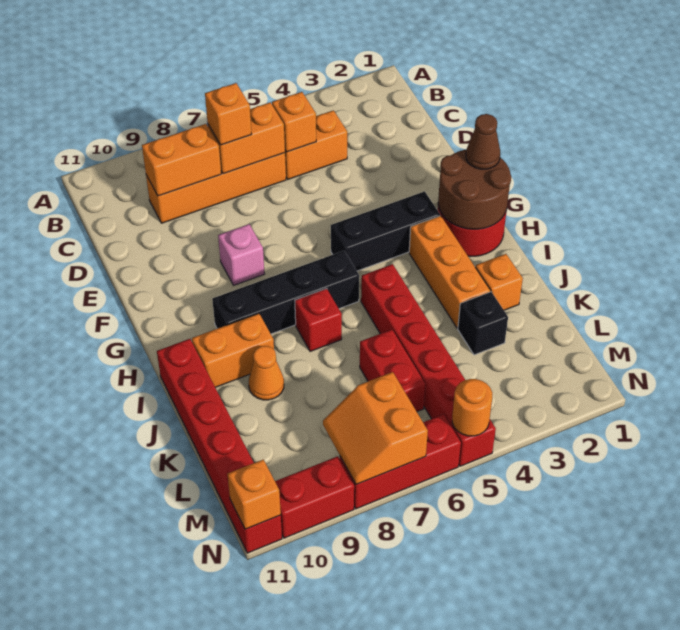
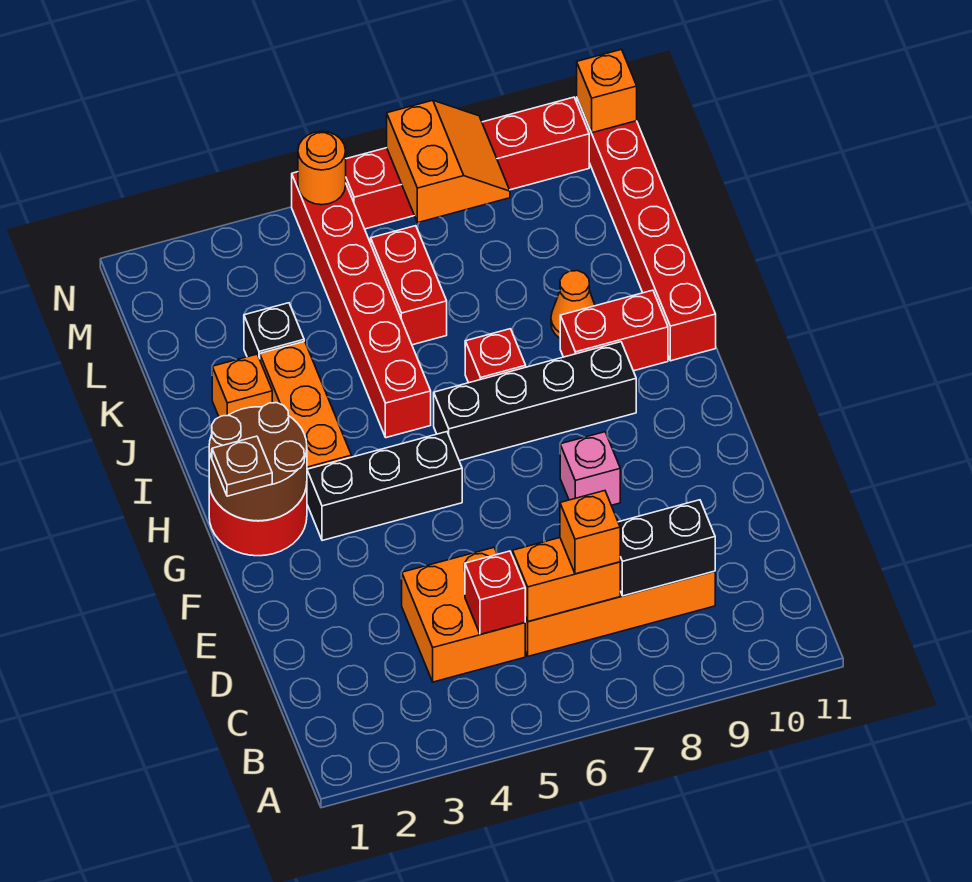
orange 1x2 brick [285,110,347,179] -> orange 2x2 brick [402,548,525,682]
orange 1x1 brick [272,92,316,152] -> red 1x1 brick [465,551,525,634]
orange 1x2 brick [142,124,221,196] -> black 1x2 brick [618,500,715,596]
brown 1x1 cone [466,114,500,169] -> brown 1x1 plate [212,436,272,496]
orange 1x2 brick [192,313,274,387] -> red 1x2 brick [560,290,668,371]

